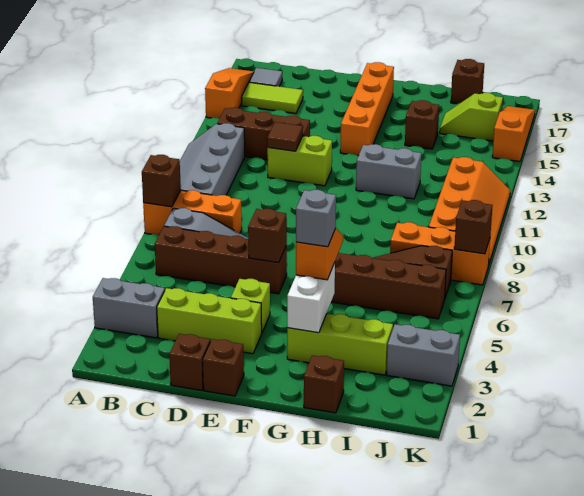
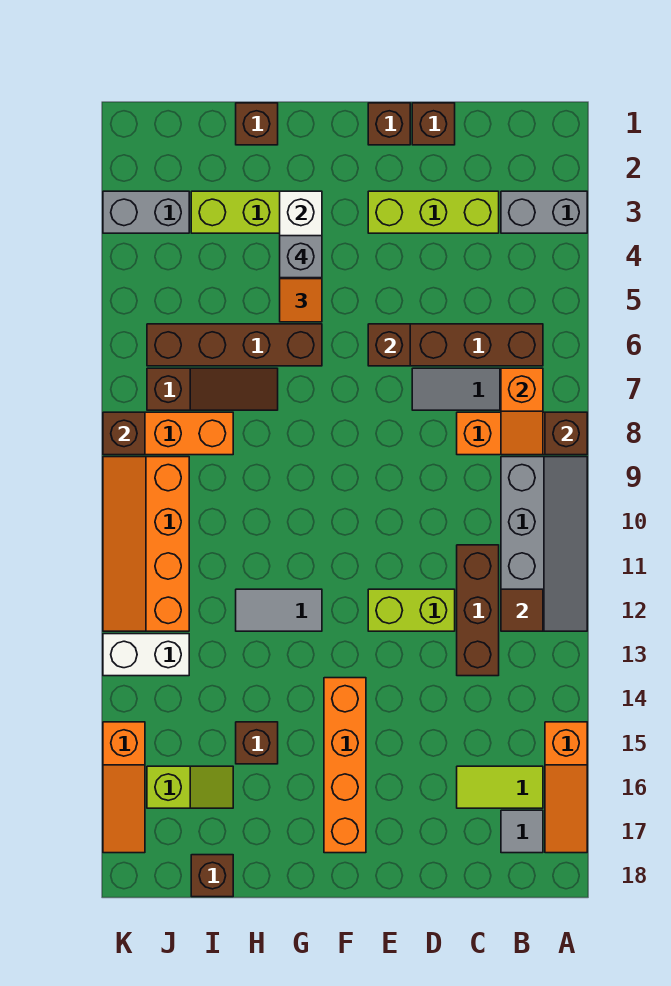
none -> orange 1x2 slope [501,368,543,455]
brown 1x3 brick [217,107,310,160] -> brown 1x3 brick turned to [457,545,499,676]
brown 1x1 tile [267,122,303,151] -> brown 1x1 tile moved to [501,589,543,631]
lime 1x1 brick [231,279,270,332] -> none
grey 1x2 brick [356,144,421,199] -> grey 1x2 tile [236,589,322,631]
none -> white 1x2 brick [103,634,189,676]

